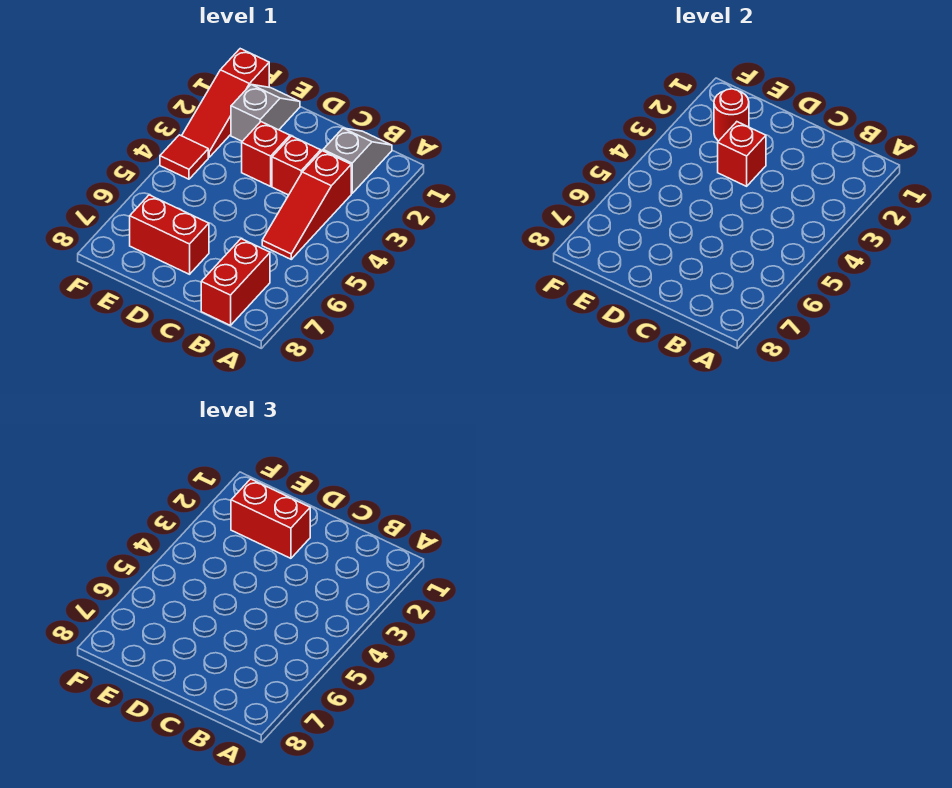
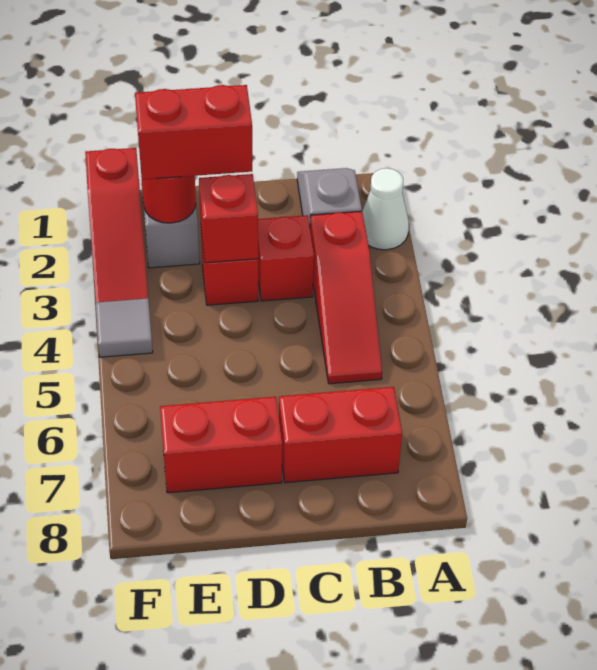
none -> white 1x1 cone [362,168,409,250]
red 1x2 brick [201,239,270,325] -> red 1x2 brick turned to [279,387,402,483]
red 1x1 tile [160,135,208,179] -> grey 1x1 tile [96,298,153,357]

